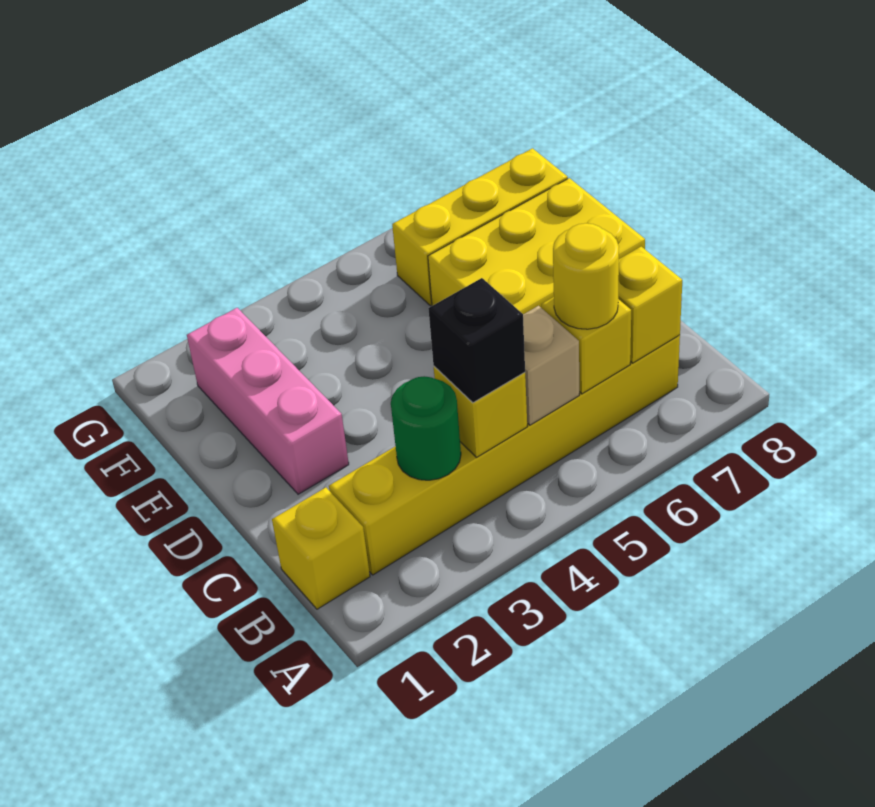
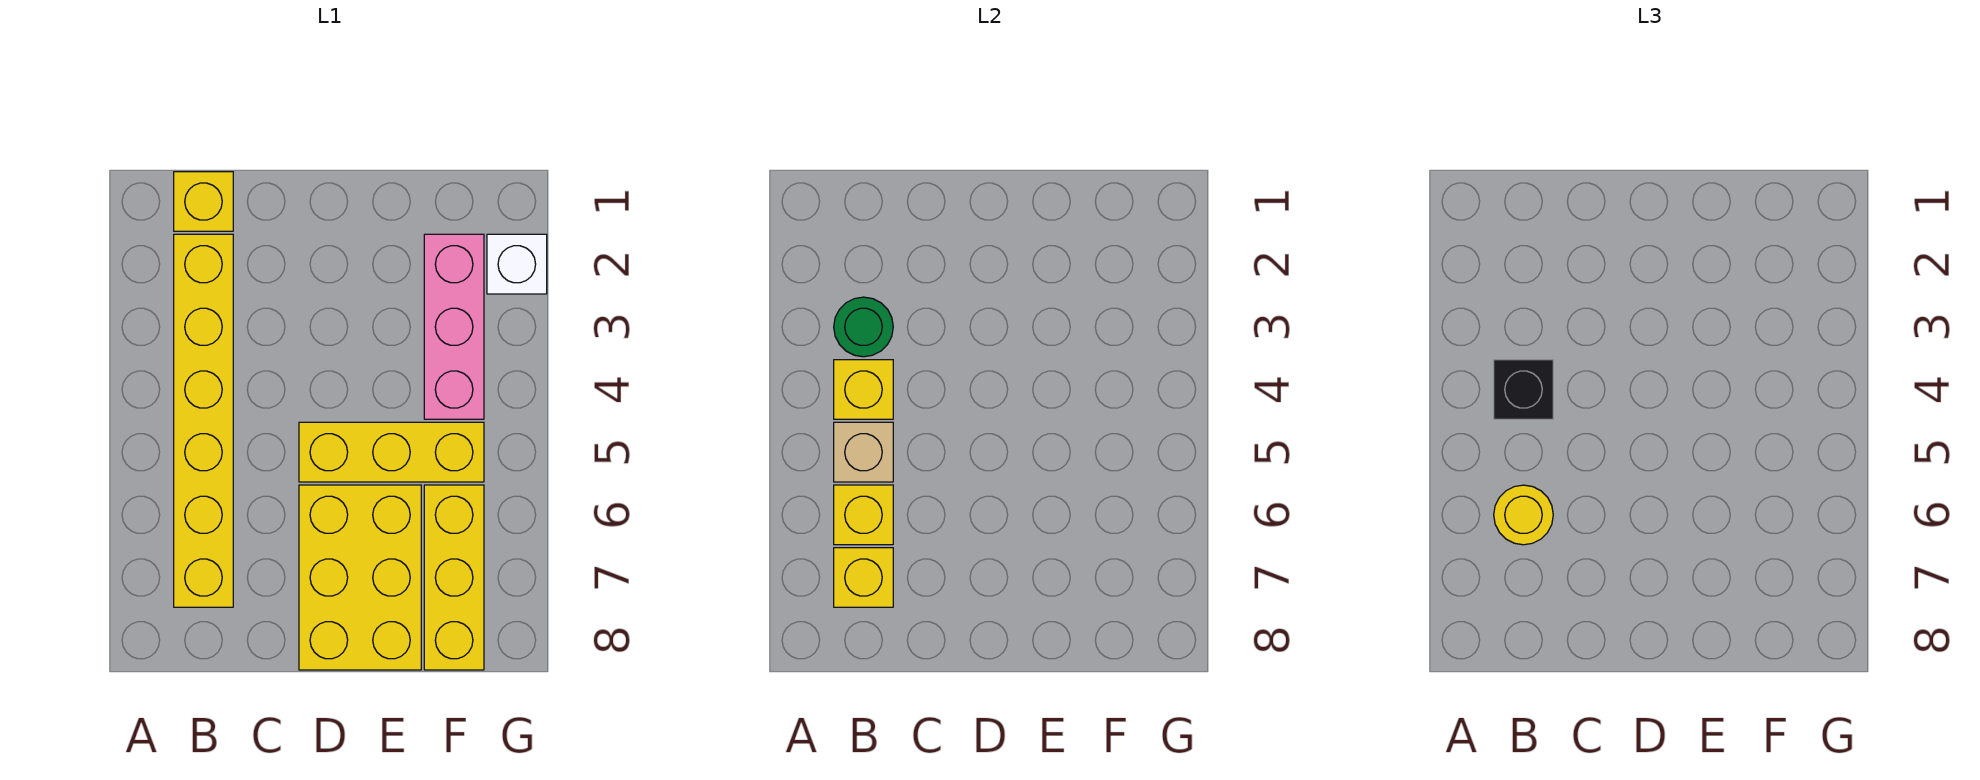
pink 1x3 brick [187,308,349,494] -> pink 1x3 brick turned to [424,234,484,419]
none -> yellow 1x3 brick [299,422,484,482]
none -> white 1x1 brick [487,234,547,294]

